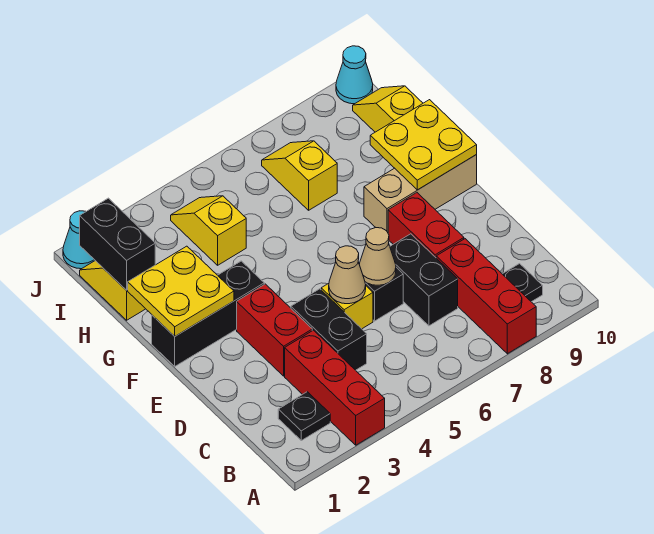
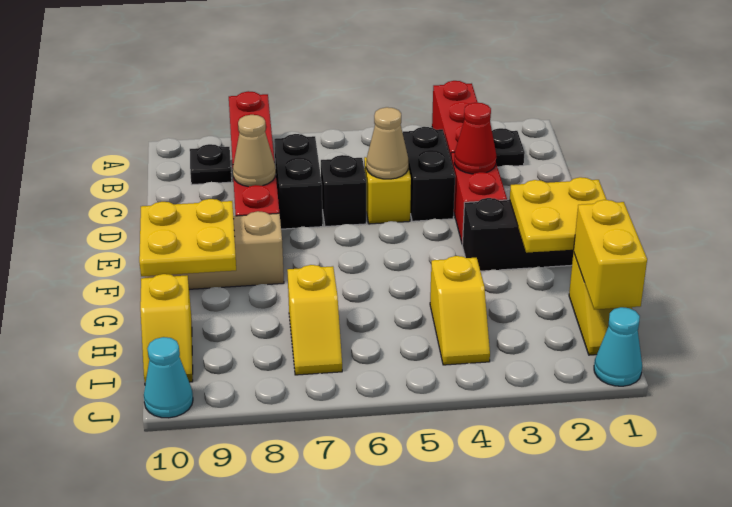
none -> red 1x1 cone [454,103,496,174]
tan 1x1 cone [359,228,396,285] -> tan 1x1 cone moved to [233,115,276,187]
black 1x2 brick [80,198,155,290] -> yellow 1x2 brick [574,200,647,310]

